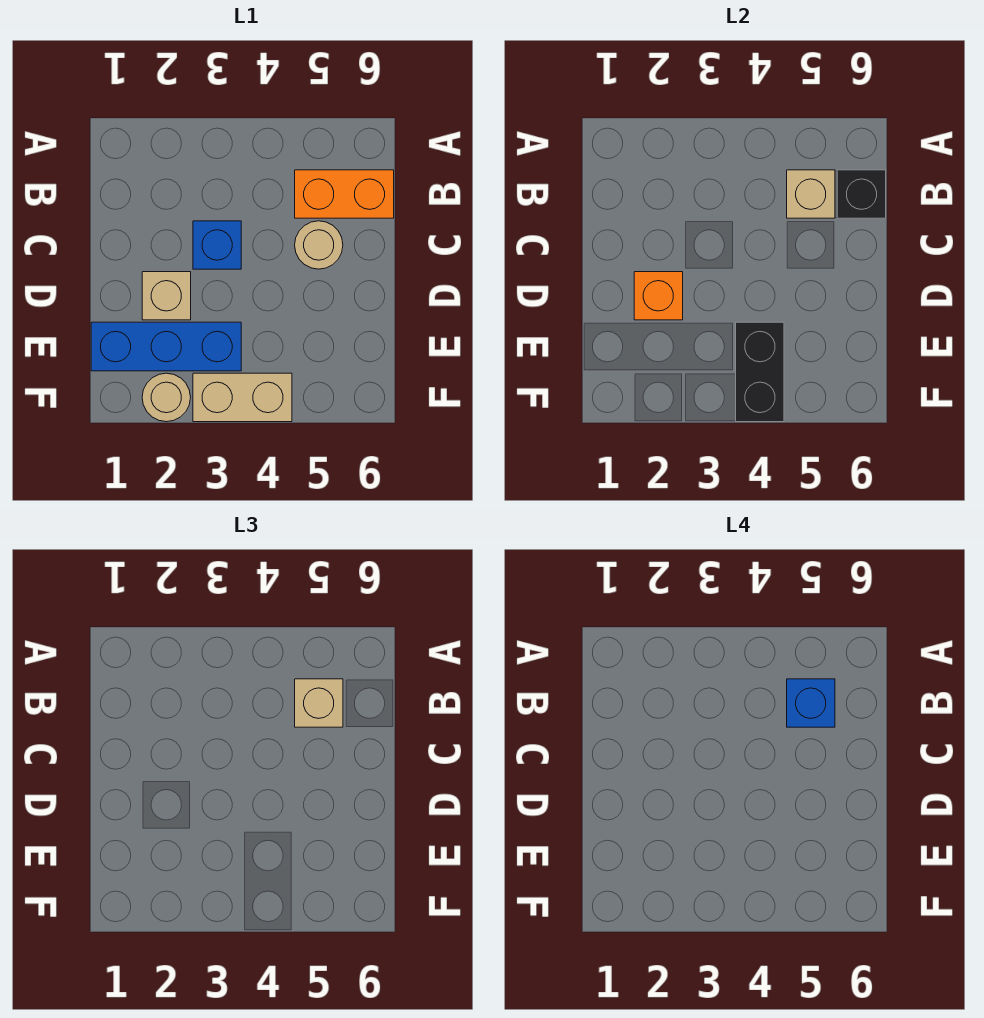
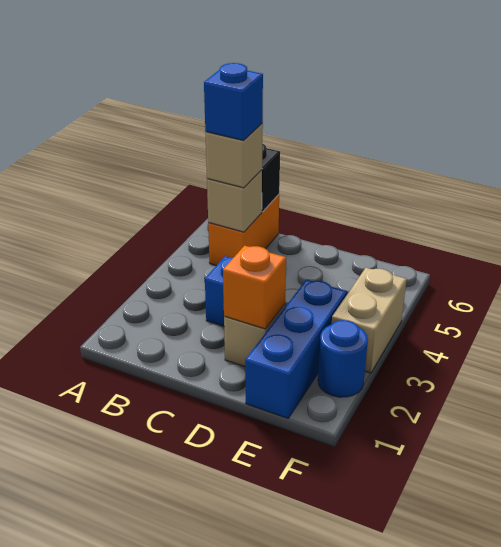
tan 1x1 round brick [295,221,343,269] -> none
black 1x2 brick [736,322,784,422] -> none
tan 1x1 round brick [142,373,191,422] -> blue 1x1 round brick [318,320,368,397]

